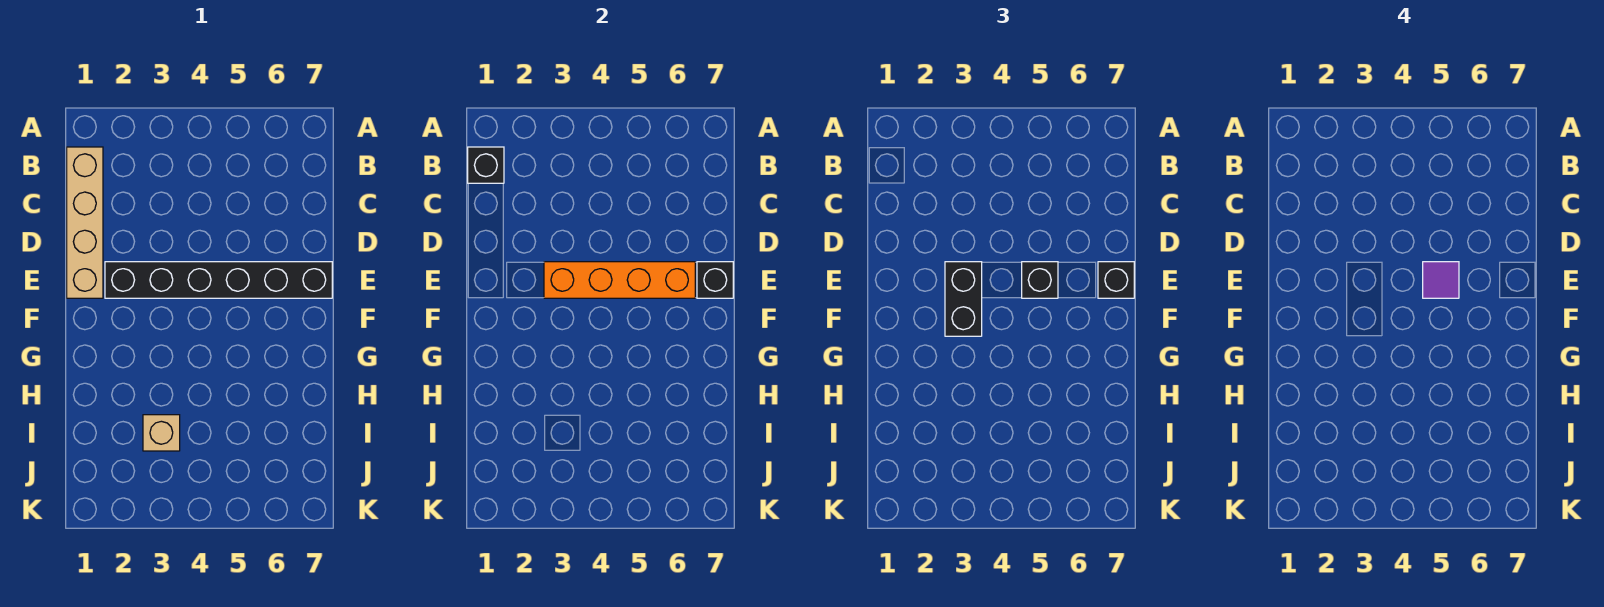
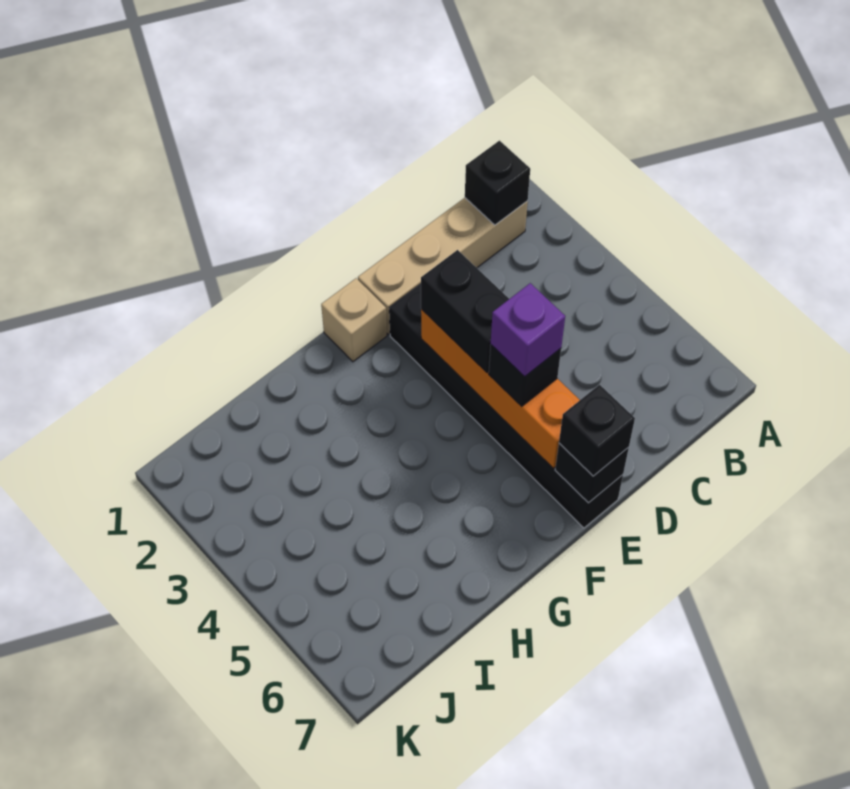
black 1x2 brick [945,262,982,336] -> black 1x2 brick turned to [421,250,509,372]
purple 1x1 tile [1423,262,1459,298] -> purple 1x1 brick [491,283,565,377]
tan 1x1 brick [143,415,180,451] -> tan 1x1 brick moved to [321,278,387,362]

